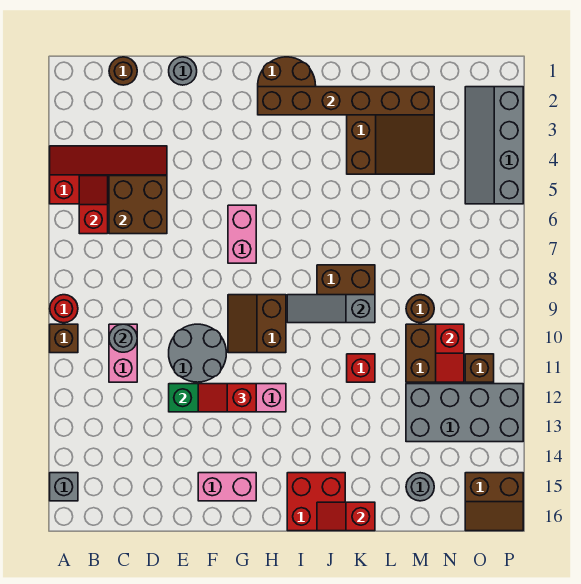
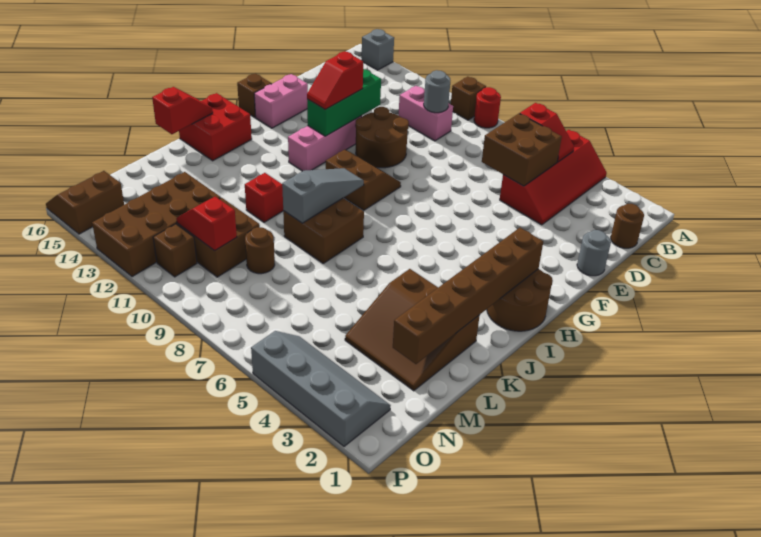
grey 2x2 round brick [169,324,226,382] -> brown 2x2 round brick [355,107,409,168]
red 1x2 slope [198,384,256,412] -> red 1x2 slope turned to [307,51,363,109]
pink 1x2 brick [228,205,256,263] -> none
none -> brown 1x1 brick [237,74,272,117]
grey 2x4 brick [406,384,523,442] -> brown 2x4 brick [92,172,221,277]
grey 1x1 round brick [406,473,434,501] -> none

